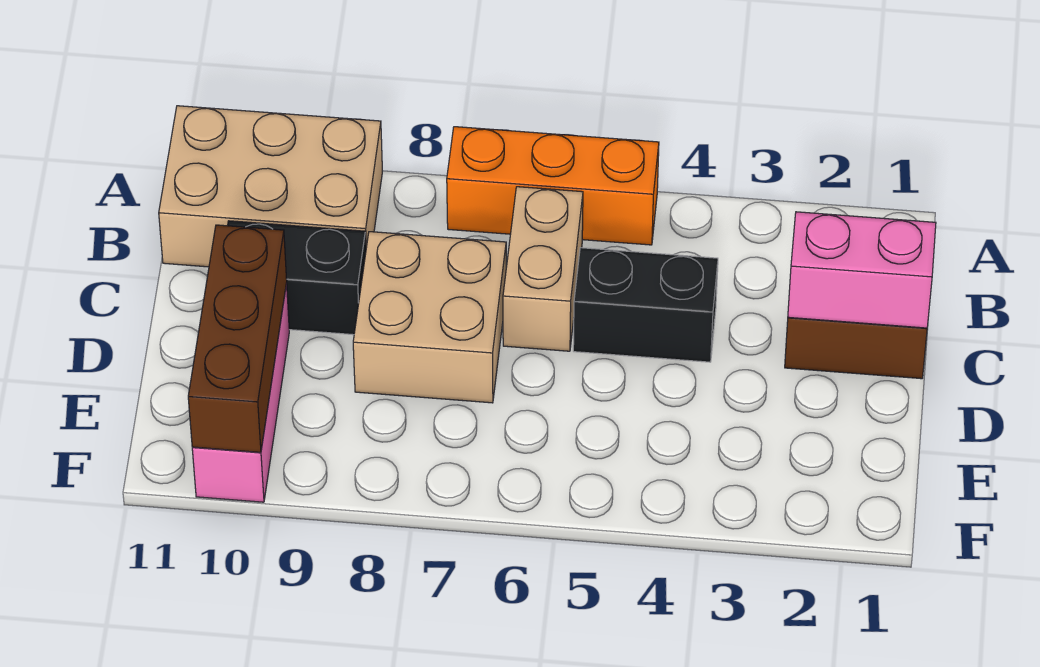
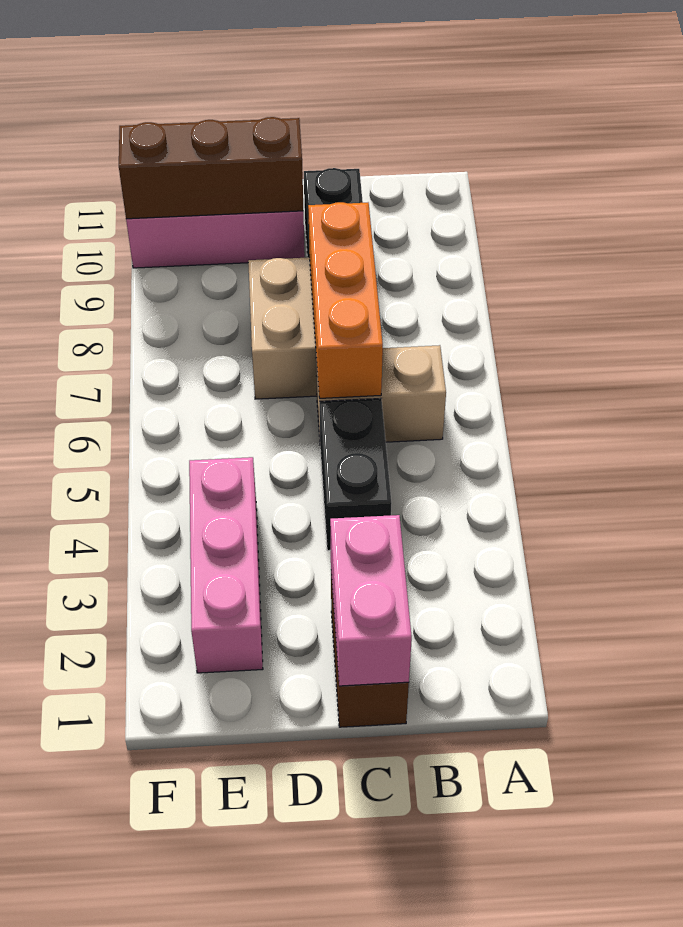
orange 1x3 brick [447,127,659,245] -> orange 1x3 brick moved to [308,202,383,398]
tan 2x3 brick [159,106,382,267] -> none
none -> pink 1x3 brick [189,457,263,673]

